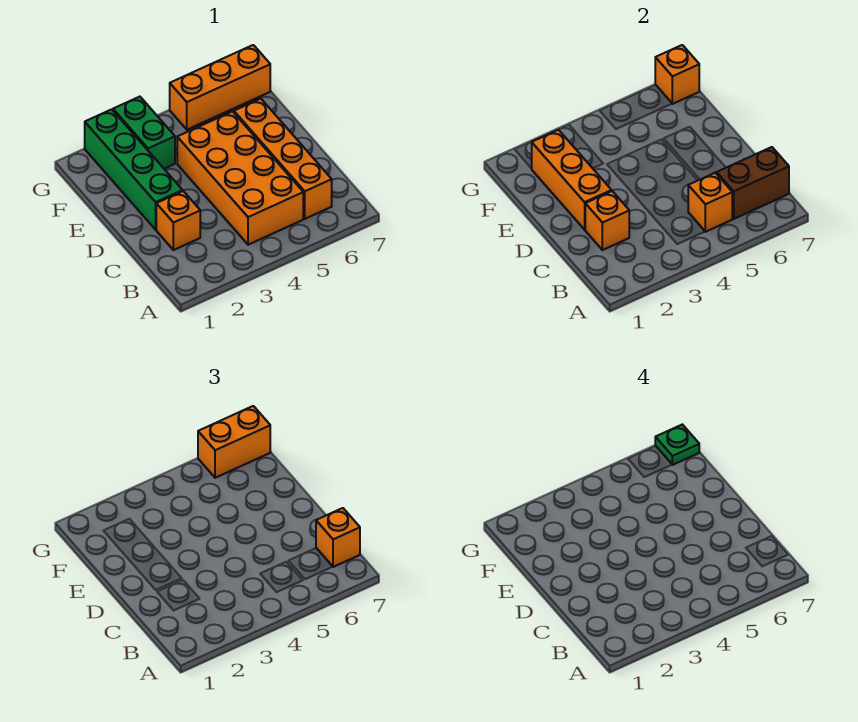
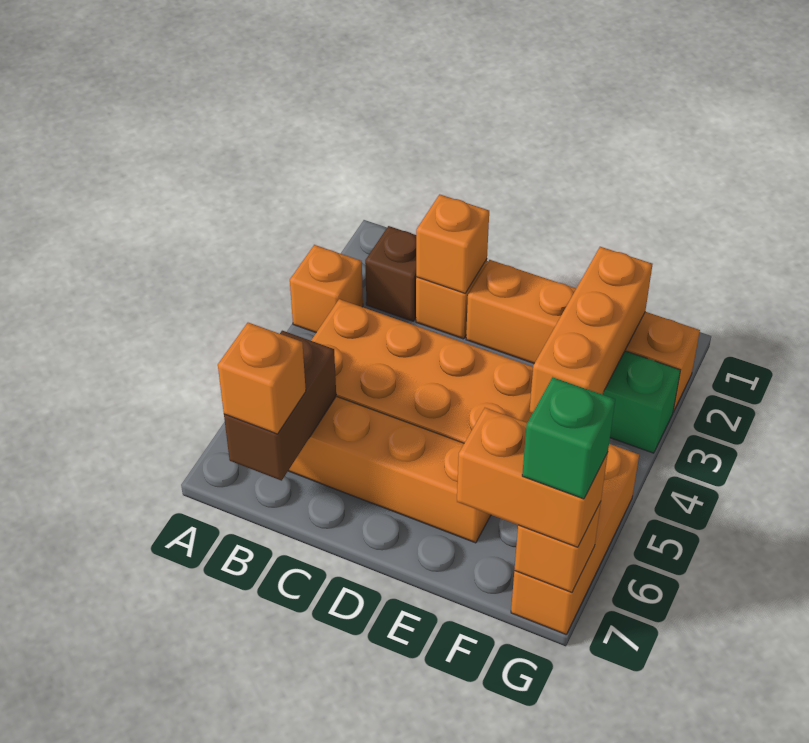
none -> brown 1x1 brick [365,226,416,321]
orange 1x1 brick [688,173,732,232] -> orange 1x1 brick moved to [290,245,363,333]
green 1x4 brick [85,109,183,230] -> orange 1x4 brick [466,260,700,412]
orange 1x3 brick [531,130,612,230] -> orange 1x3 brick turned to [529,247,652,413]
orange 1x2 brick [198,406,270,478] -> orange 1x2 brick turned to [457,408,608,547]
green 1x1 plate [655,424,699,465] -> green 1x1 brick [522,377,615,499]

